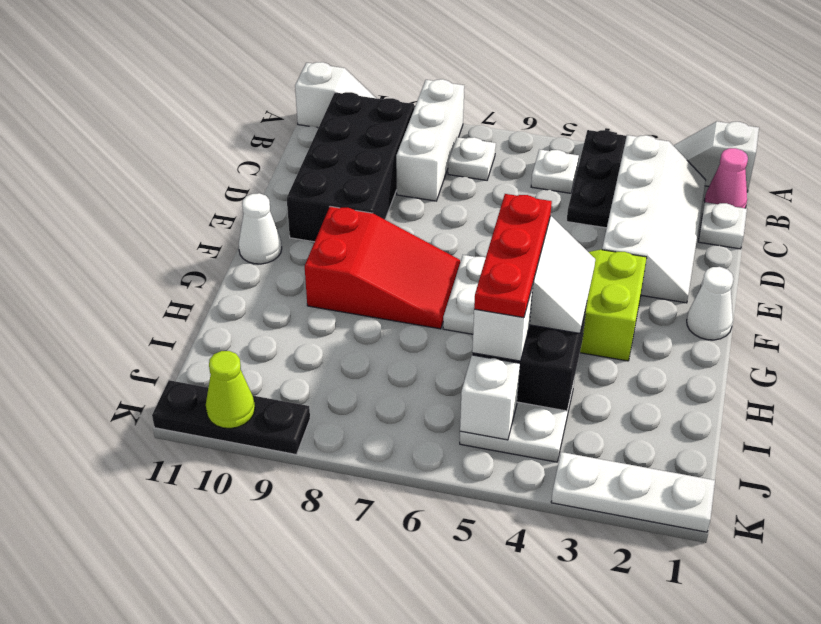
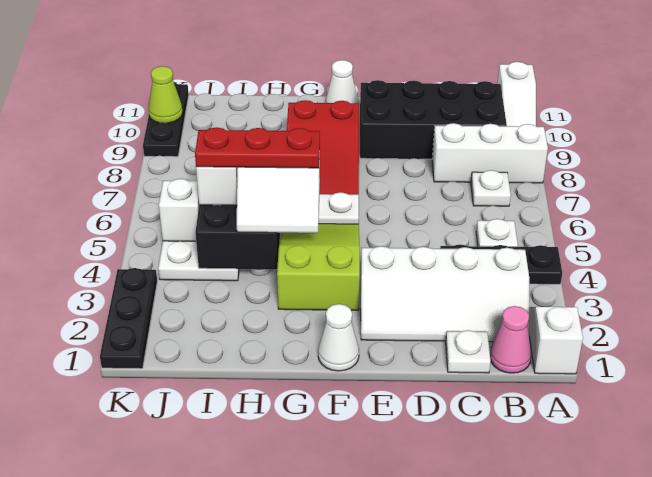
white 1x3 plate [551,452,715,532] -> black 1x3 plate [100,268,157,369]

